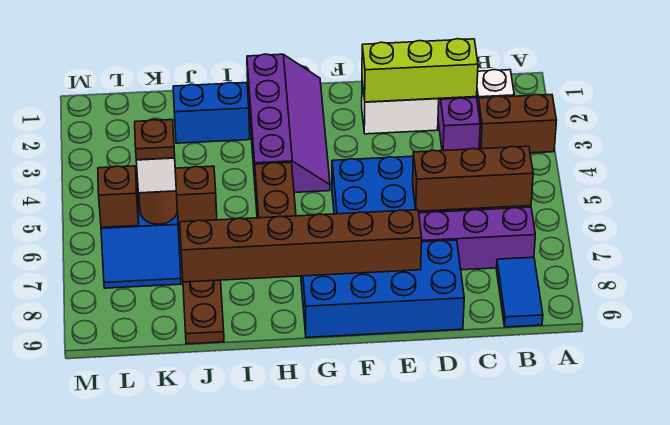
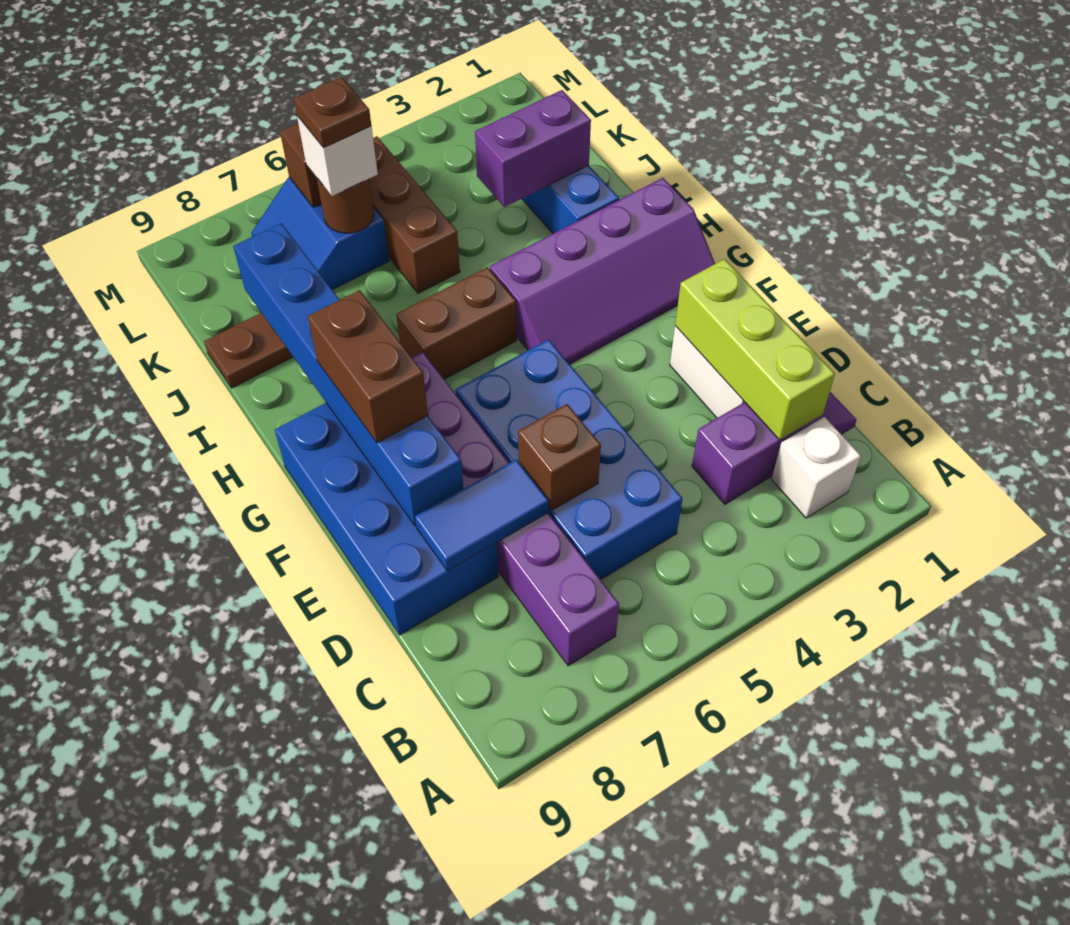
brown 1x2 brick [478,94,556,153] -> brown 1x2 brick moved to [308,290,428,443]
brown 1x3 brick [413,146,533,211] -> brown 1x1 brick [518,404,601,511]
blue 1x2 tile [497,257,543,327] -> blue 1x2 tile moved to [415,460,549,571]
brown 1x6 brick [180,210,422,282] -> blue 1x6 brick [233,223,463,526]
none -> purple 1x2 brick [475,90,591,207]

